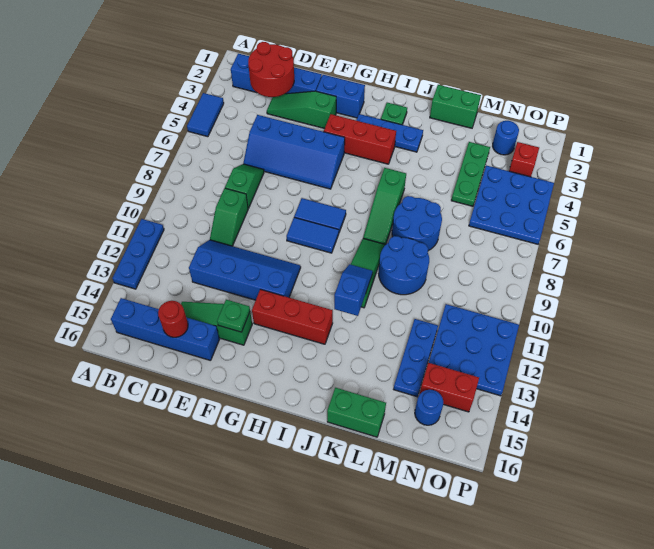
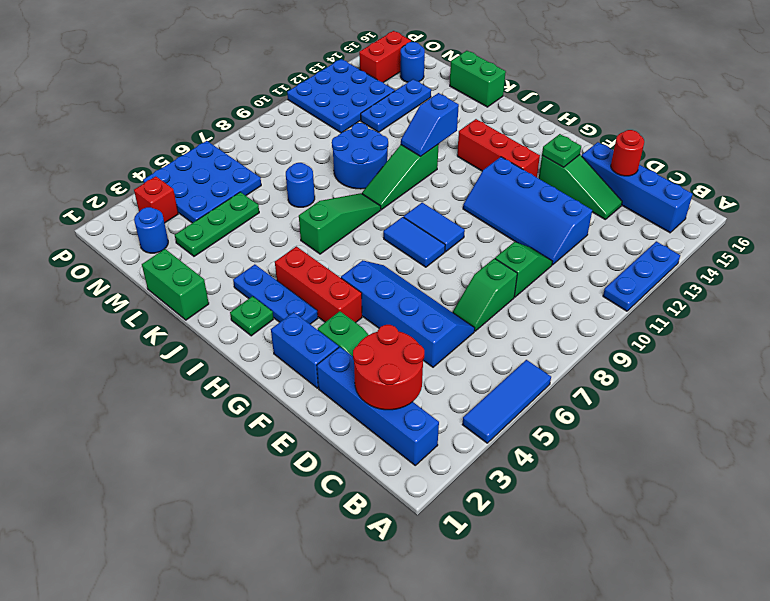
blue 1x2 tile [187,93,224,137] -> blue 1x3 tile [462,360,551,443]
blue 2x2 round brick [392,196,442,251] -> blue 1x1 round brick [286,163,315,207]
red 1x2 brick [419,363,479,412] -> red 1x2 brick turned to [359,31,411,83]

